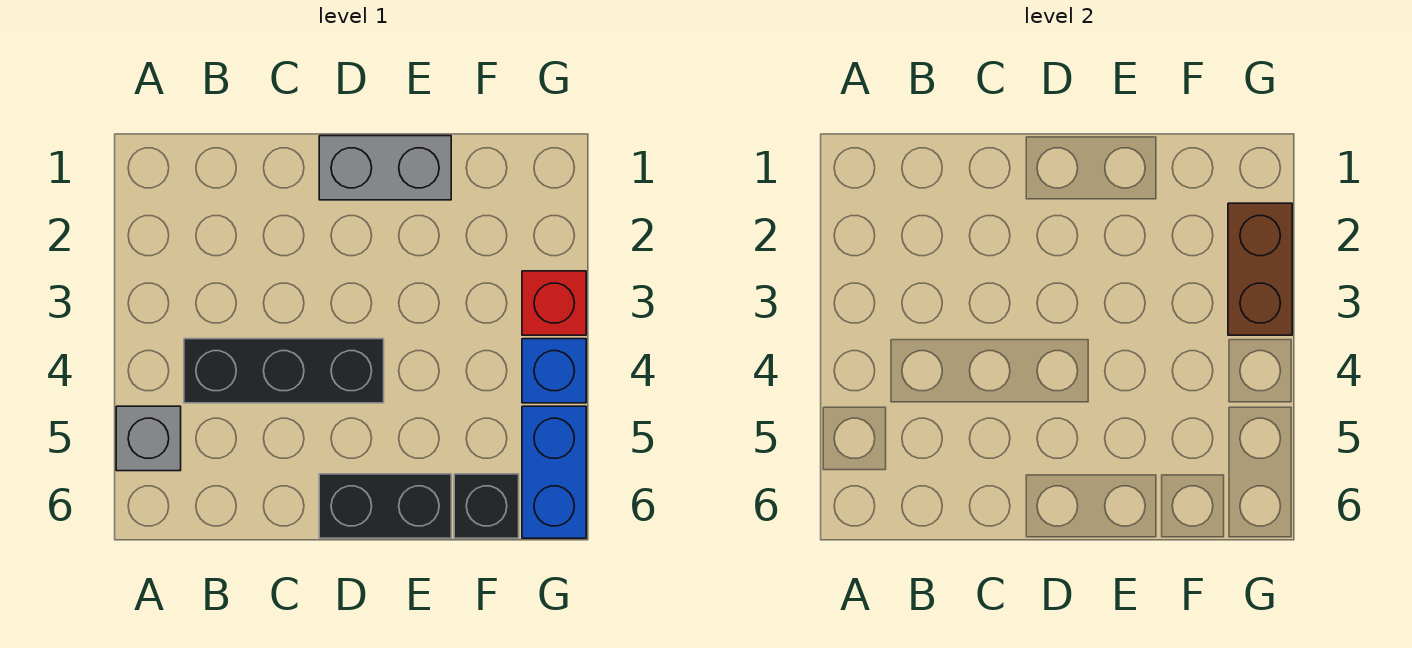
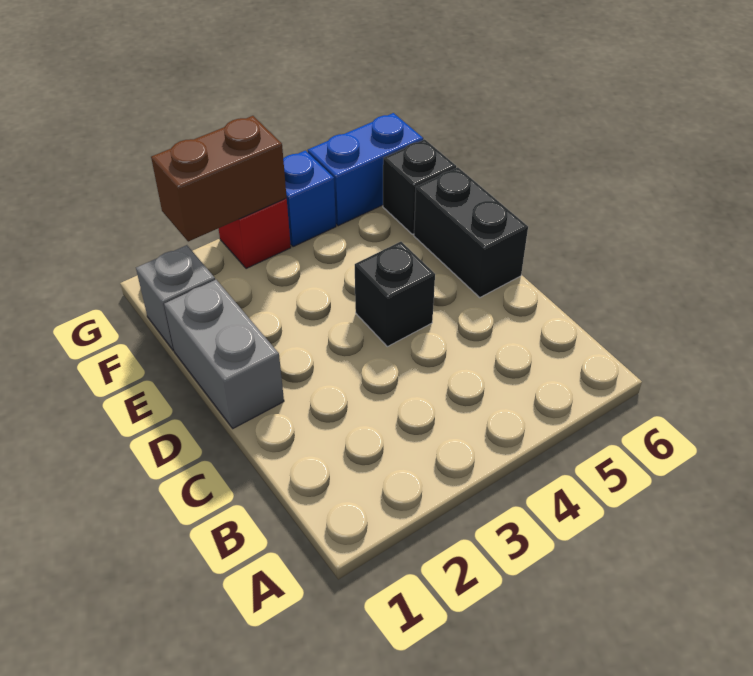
grey 1x1 brick [116,406,181,471] -> grey 1x1 brick moved to [136,245,215,350]
black 1x3 brick [184,339,384,403] -> black 1x1 brick [355,242,435,347]

